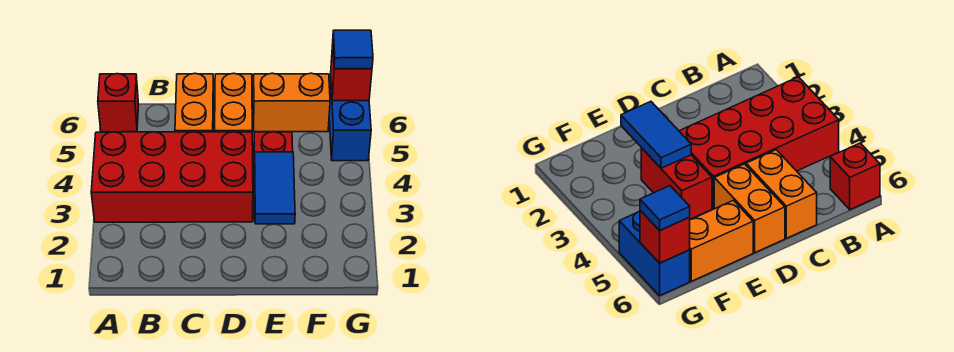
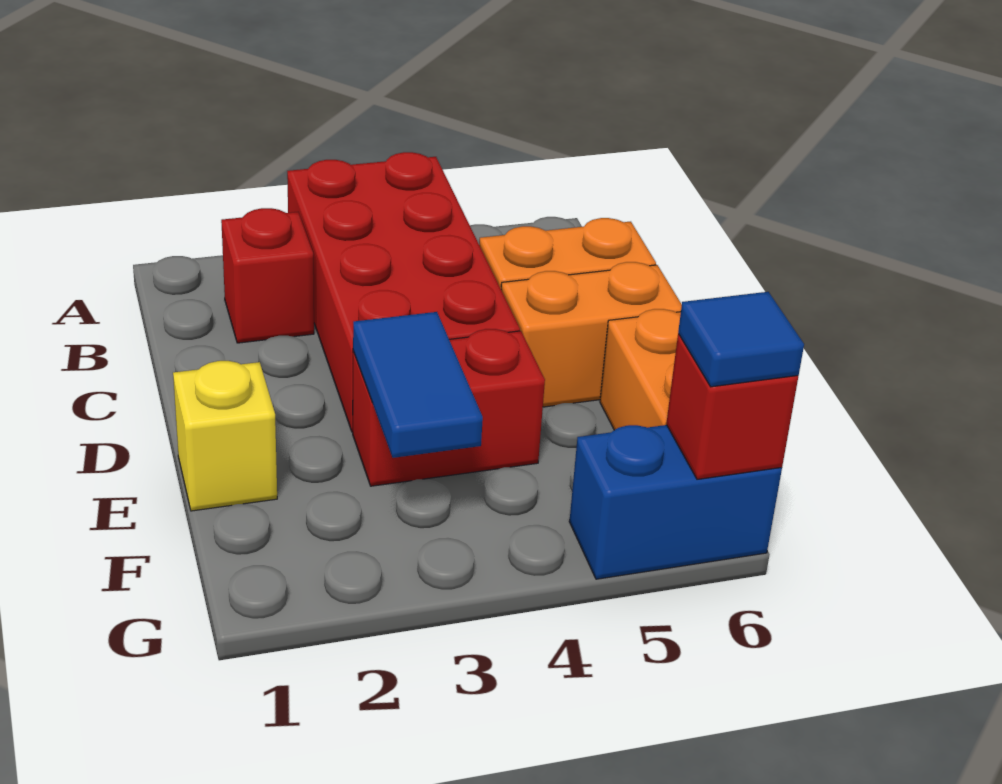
red 1x1 brick [98,74,139,132] -> red 1x1 brick moved to [221,208,314,343]
none -> yellow 1x1 brick [173,361,277,511]
blue 1x2 tile [255,152,295,224] -> blue 1x2 tile turned to [353,312,483,458]

